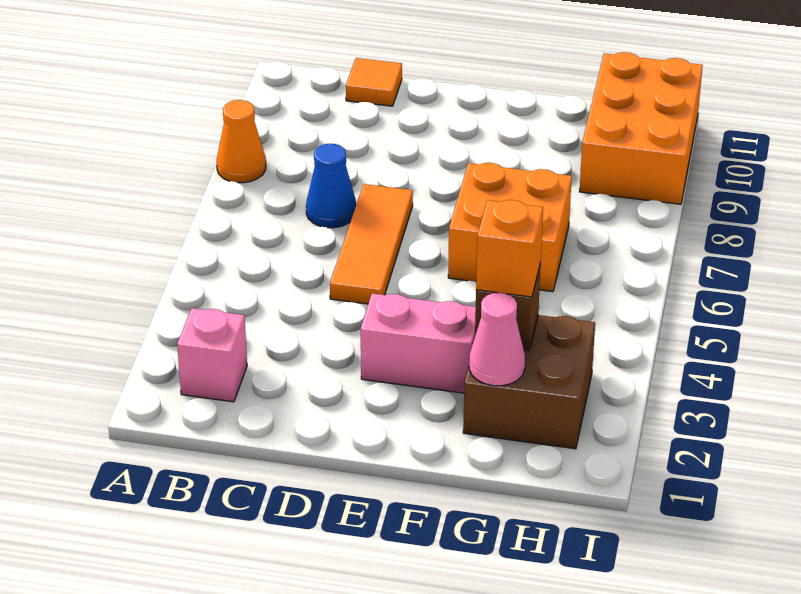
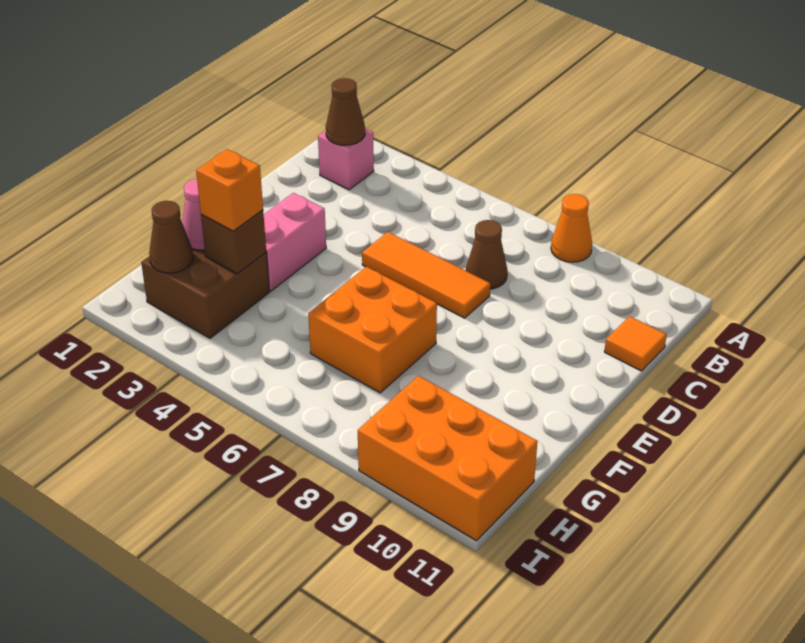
none -> brown 1x1 cone [326,78,365,145]
blue 1x1 cone [306,144,356,228] -> brown 1x1 cone [466,220,507,289]
none -> brown 1x1 cone [149,201,193,273]

